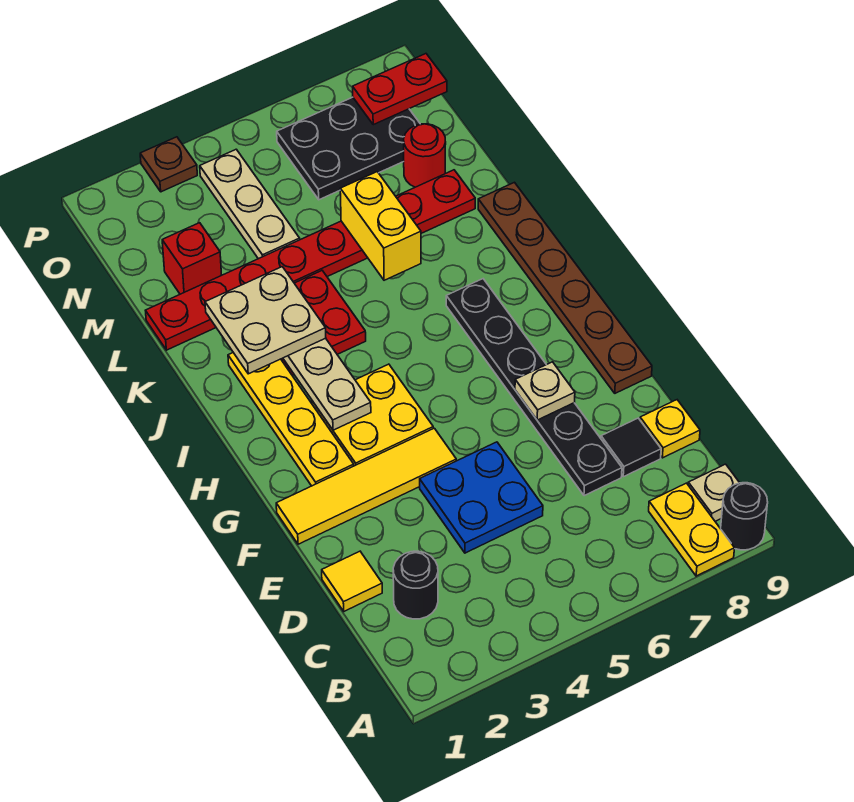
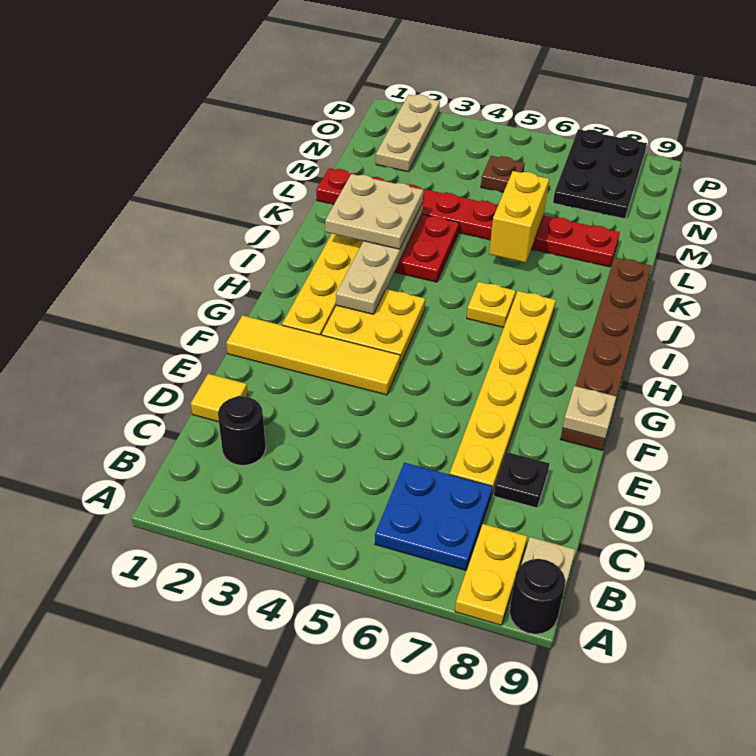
blue 2x2 plate [420,442,543,553] -> blue 2x2 plate moved to [375,463,492,570]
black 1x6 plate [446,279,622,496] -> yellow 1x6 plate [450,291,556,495]
black 1x1 tile [601,418,661,477] -> black 1x1 plate [494,452,550,508]
yellow 1x1 plate [640,400,700,458] -> yellow 1x1 plate moved to [467,282,516,327]
tan 1x1 plate [515,362,575,420] -> tan 1x1 plate moved to [563,386,616,439]
red 1x1 brick [162,223,222,294] -> none
tan 1x3 plate [200,149,300,259] -> tan 1x3 plate moved to [376,95,440,172]
red 1x1 round brick [404,124,446,187] -> none
black 2x3 plate [277,97,420,200] -> black 2x3 plate turned to [553,129,647,219]
red 1x2 plate [353,54,447,125] -> none
brown 1x1 plate [140,137,197,192] -> brown 1x1 plate moved to [481,156,525,192]

